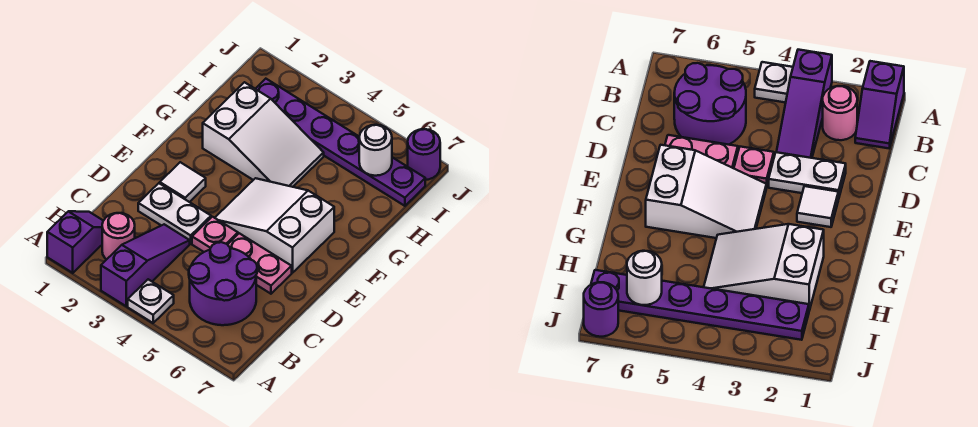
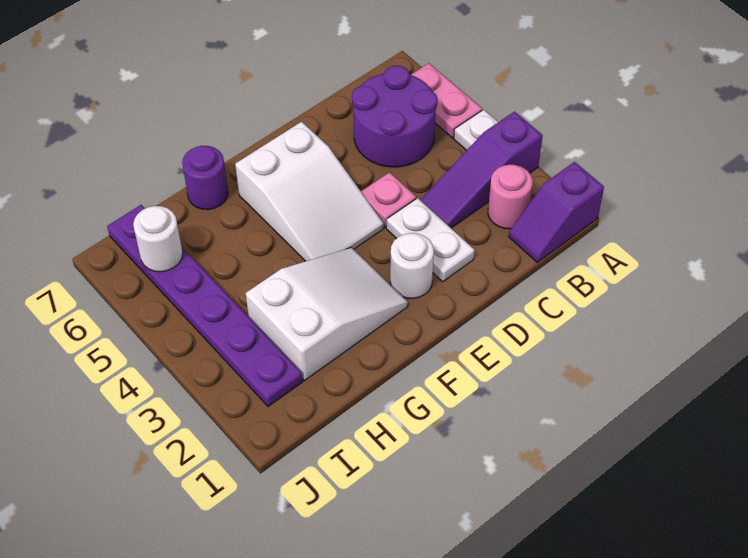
pink 1x2 plate [228,233,292,294] -> pink 1x2 plate moved to [411,63,482,138]
white 1x1 tile [160,162,206,202] -> white 1x1 round brick [390,233,434,299]
white 2x3 slope [203,82,324,187] -> white 2x3 slope turned to [246,247,408,380]
purple 1x1 round brick [408,129,440,180] -> purple 1x1 round brick moved to [182,146,228,210]

